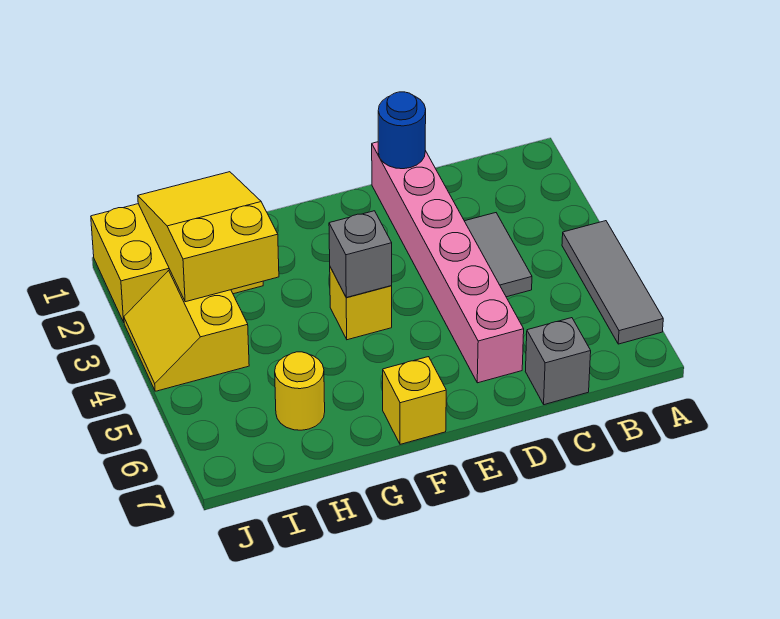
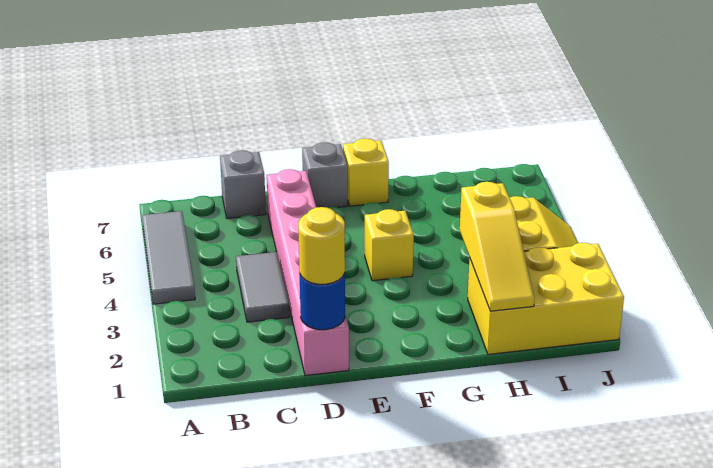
grey 1x1 brick [329,211,392,297] -> grey 1x1 brick moved to [302,142,348,207]
yellow 2x3 slope [138,172,279,302] -> yellow 1x3 slope [460,182,534,311]
yellow 1x1 round brick [275,352,325,430] -> yellow 1x1 round brick moved to [298,207,345,284]

